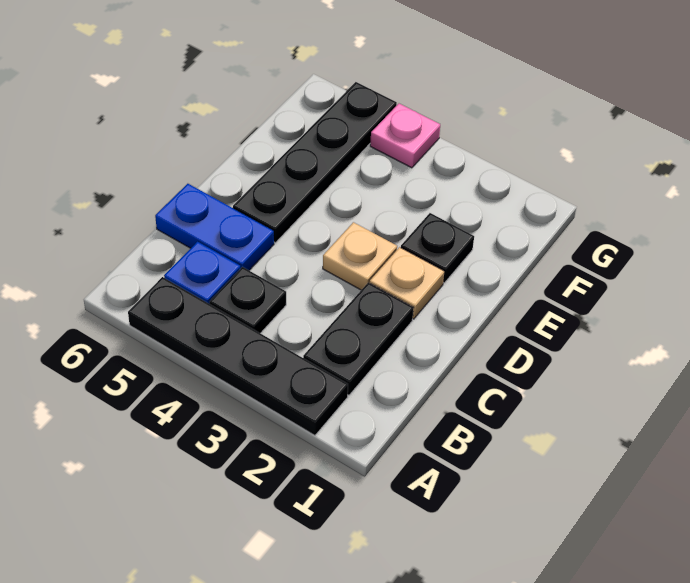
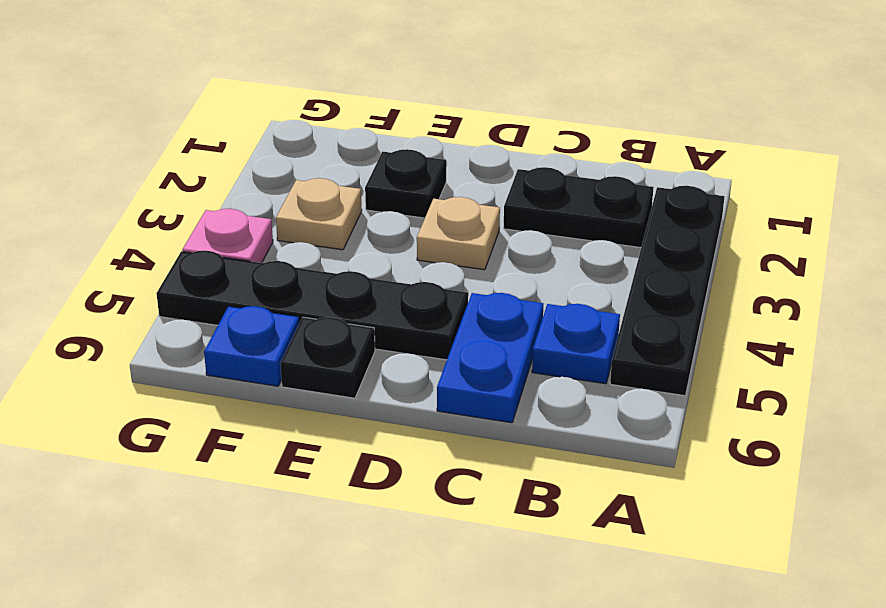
black 1x1 plate [210,267,286,333] -> black 1x1 plate moved to [280,317,375,398]
tan 1x1 plate [370,247,444,319] -> tan 1x1 plate moved to [276,178,362,250]
none -> blue 1x1 plate [204,306,299,386]

